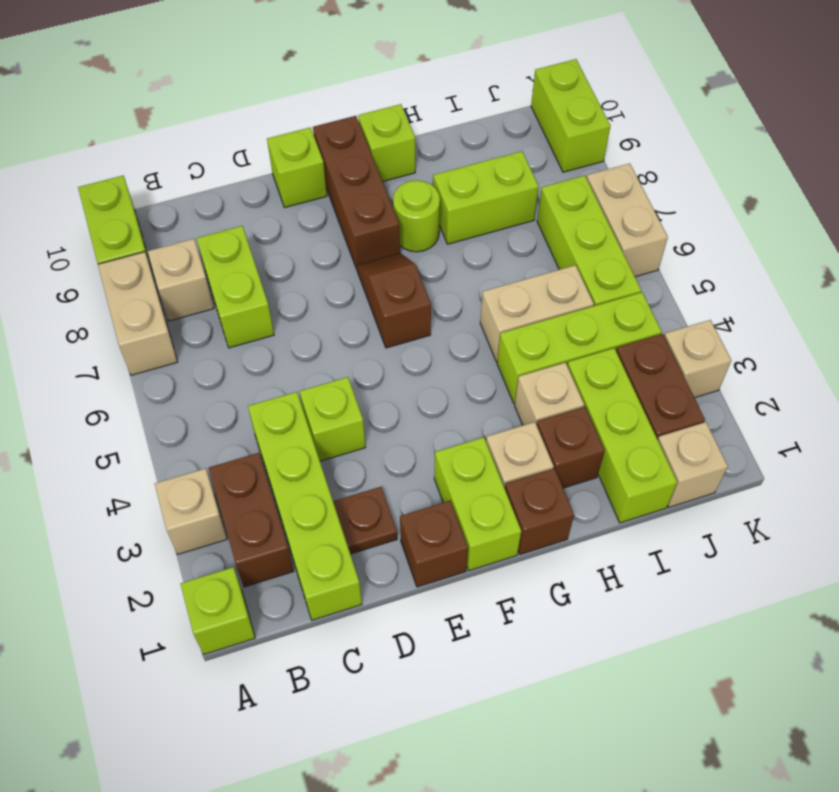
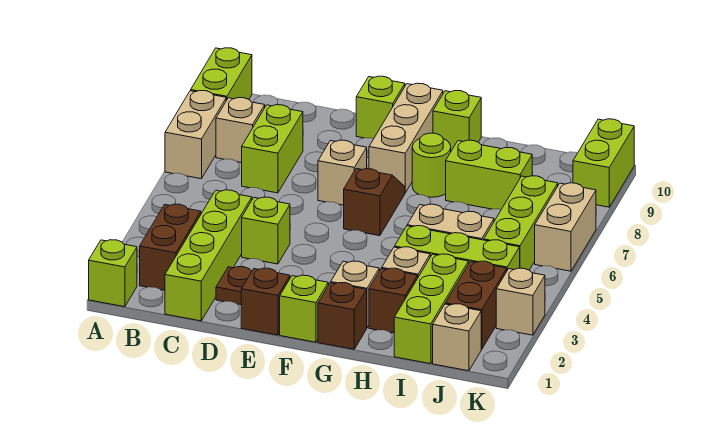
tan 1x1 brick [155,468,227,554] -> tan 1x1 brick moved to [318,140,367,205]
lime 1x2 brick [434,437,521,571] -> lime 1x1 brick [280,275,328,342]
brown 1x3 brick [313,116,400,269] -> tan 1x3 brick [369,83,443,193]

